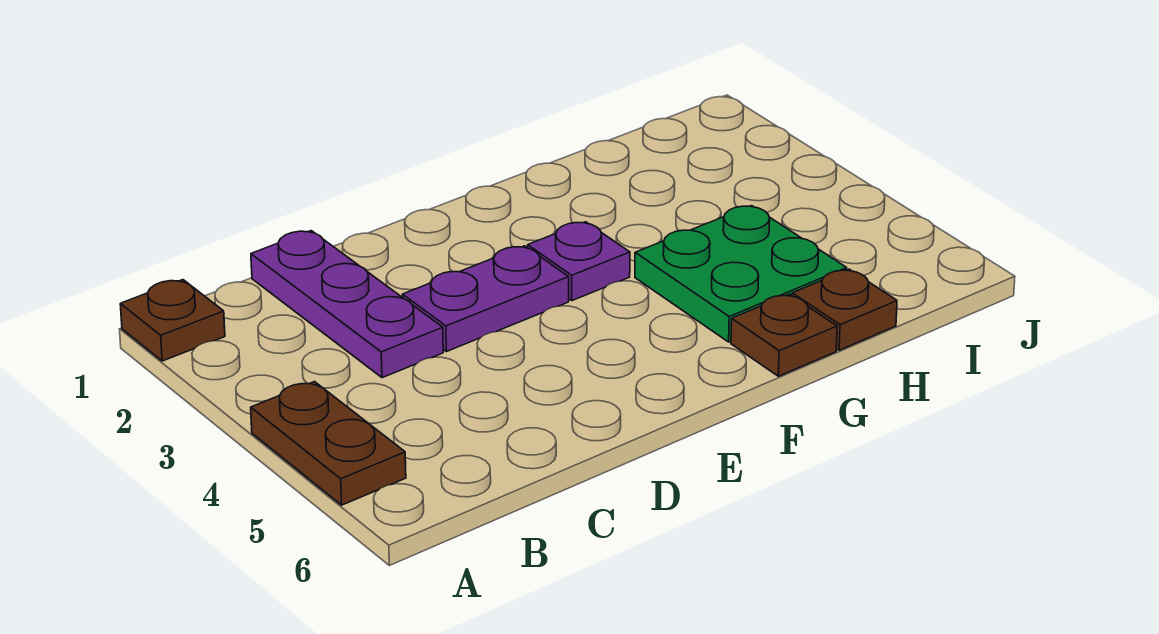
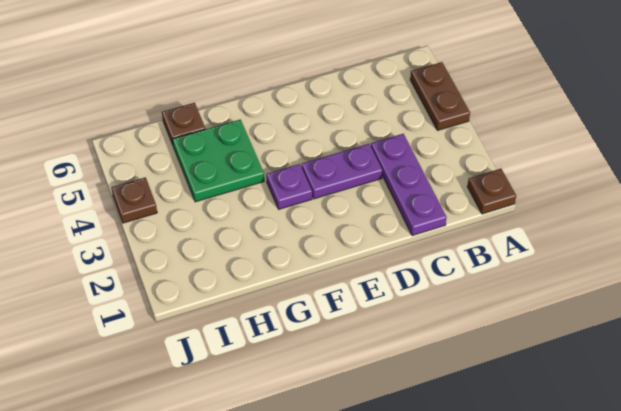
brown 1x1 plate [731,294,837,376] -> brown 1x1 plate moved to [111,177,157,223]

